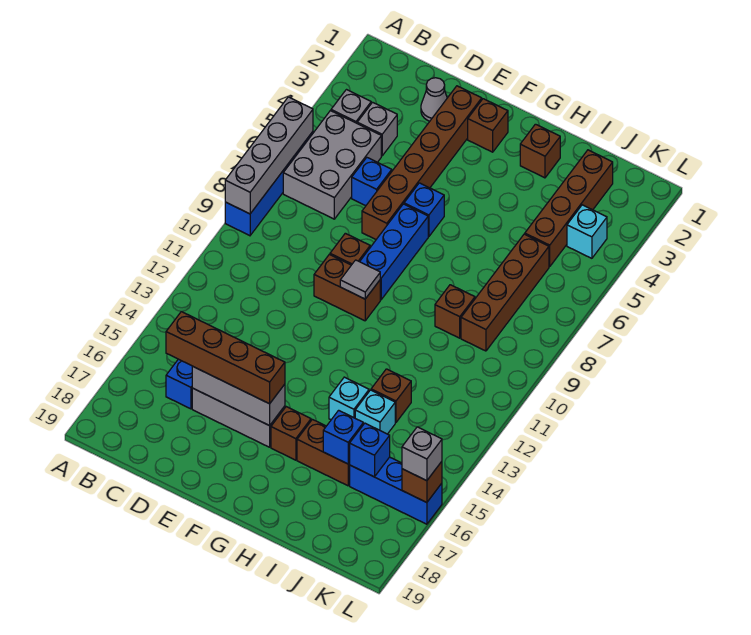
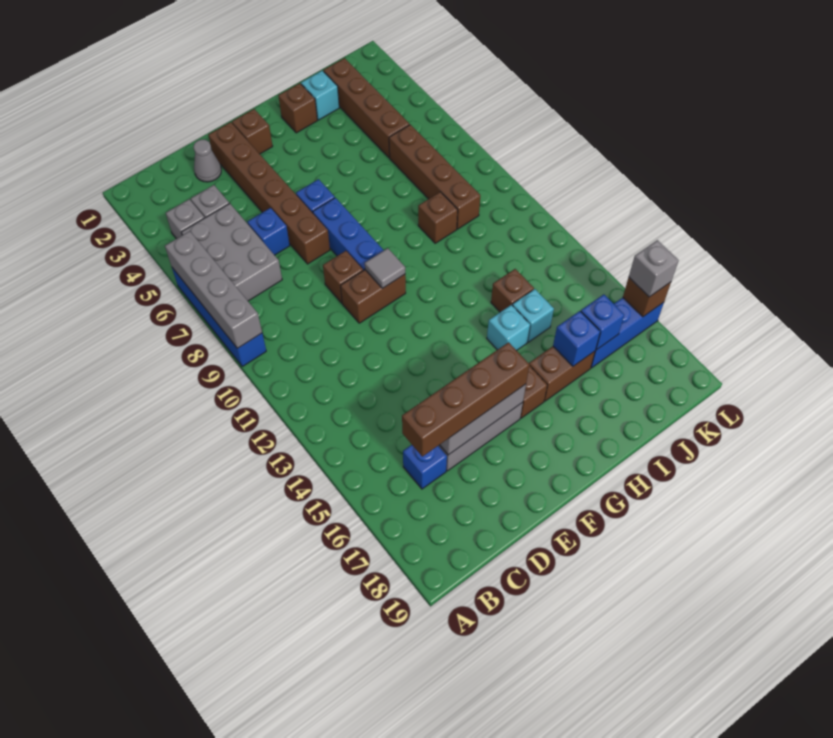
cyan 1x1 brick [567,205,607,258] -> cyan 1x1 brick moved to [301,71,339,120]

